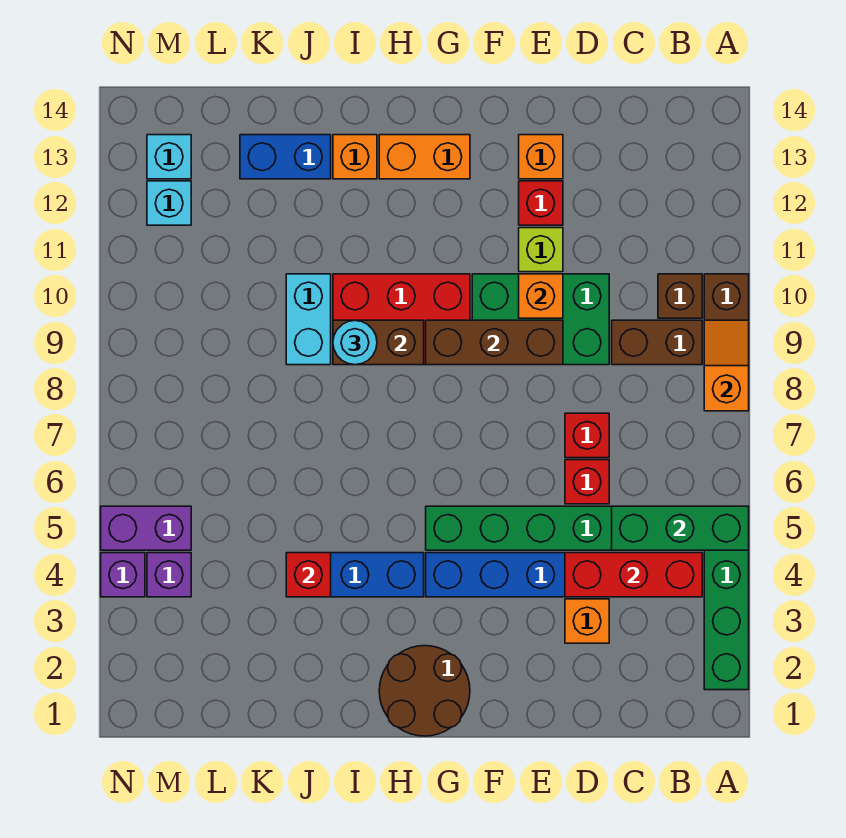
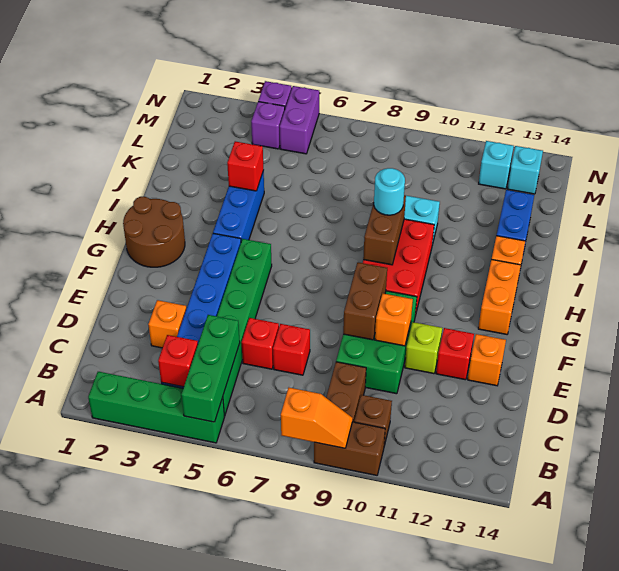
red 1x3 brick [565,553,702,597] -> red 1x1 brick [158,335,198,387]
brown 1x3 brick [426,320,563,365] -> brown 1x2 brick [343,262,387,340]

